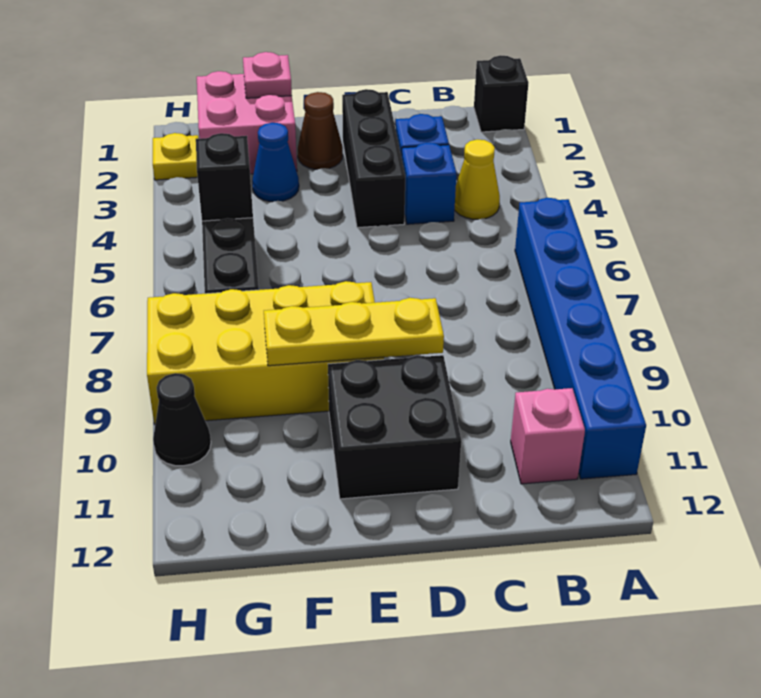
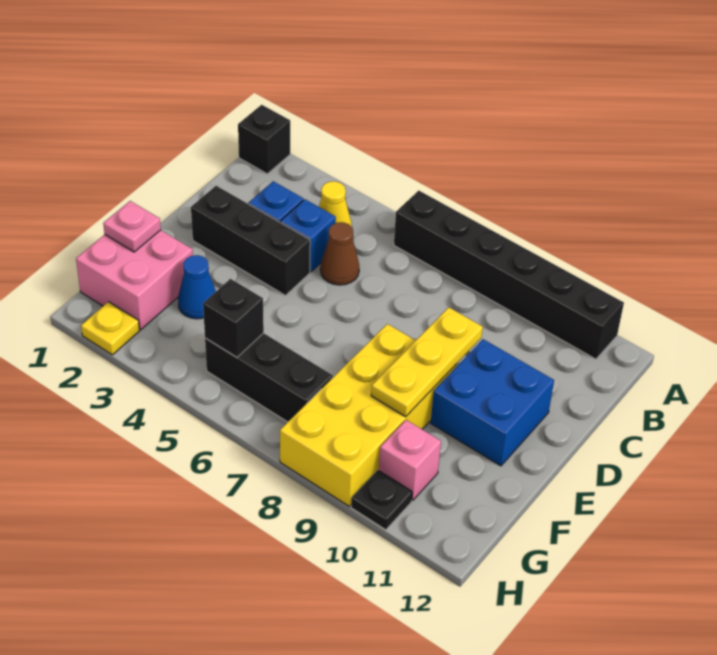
blue 1x6 brick [515,198,646,479] -> black 1x6 brick [394,191,624,359]
pink 1x1 brick [511,388,585,484] -> pink 1x1 brick moved to [379,420,441,500]
black 2x2 brick [328,355,461,499] -> blue 2x2 brick [431,339,554,466]
brown 1x1 cone [298,92,343,169] -> brown 1x1 cone moved to [320,222,359,285]
black 1x1 cone [153,373,211,466] -> black 1x1 plate [351,470,412,530]

